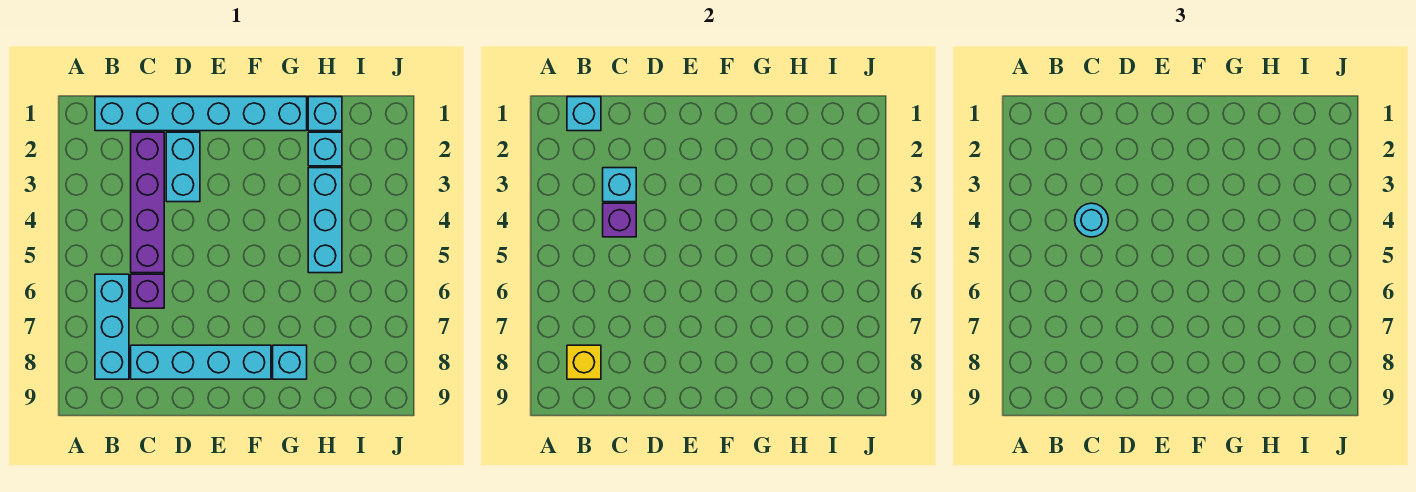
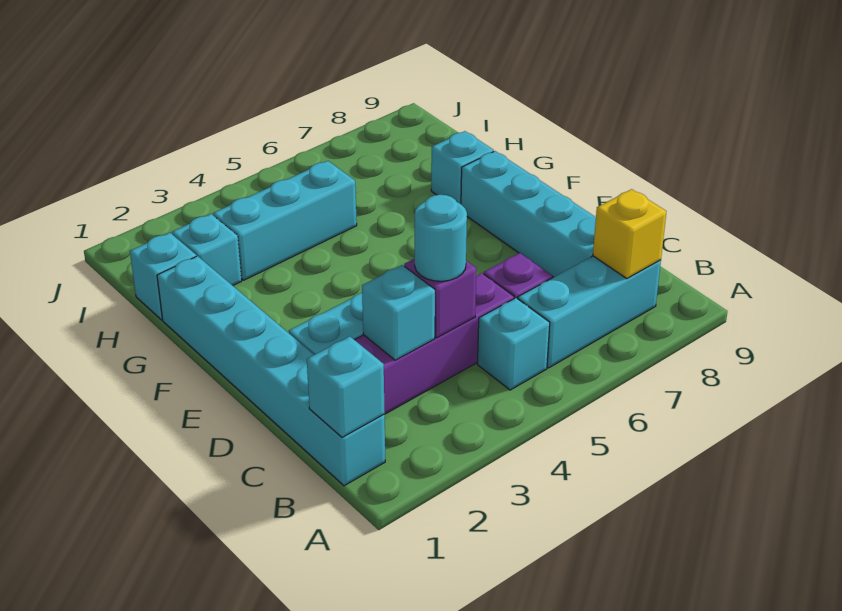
none -> cyan 1x1 brick [477,298,550,390]

